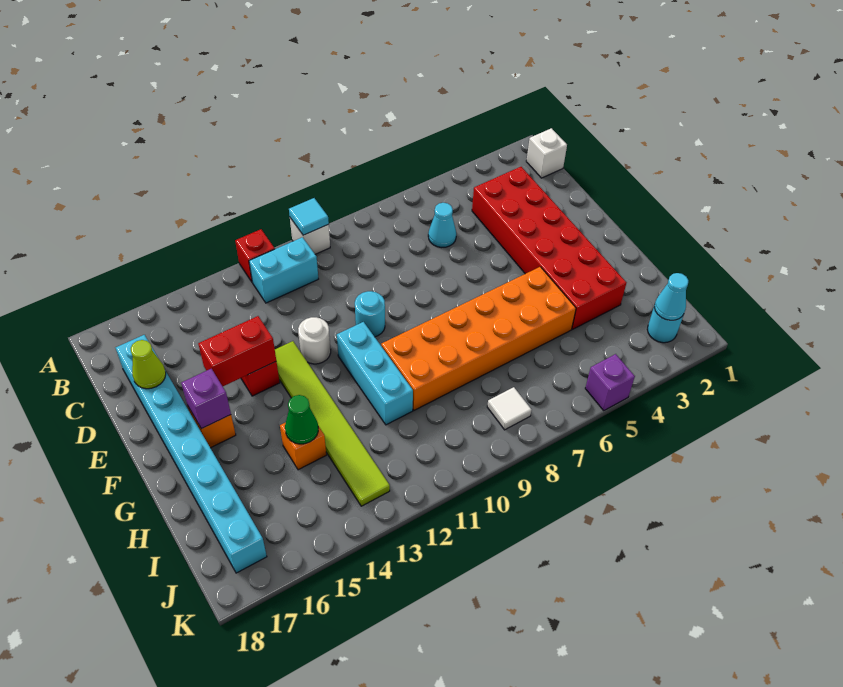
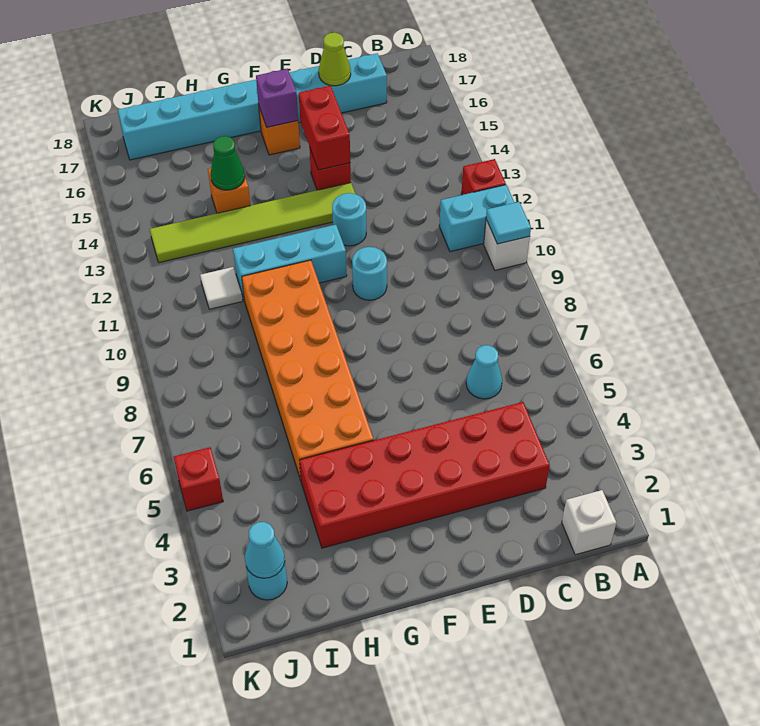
cyan 1x2 brick [249,237,318,303] -> cyan 1x2 brick turned to [439,185,515,252]
white 1x1 round brick [298,317,331,364] -> cyan 1x1 round brick [332,193,366,246]
white 1x1 tile [487,387,531,430] -> white 1x1 tile moved to [200,267,243,309]
purple 1x1 brick [585,354,635,411] -> red 1x1 brick [174,447,223,511]

